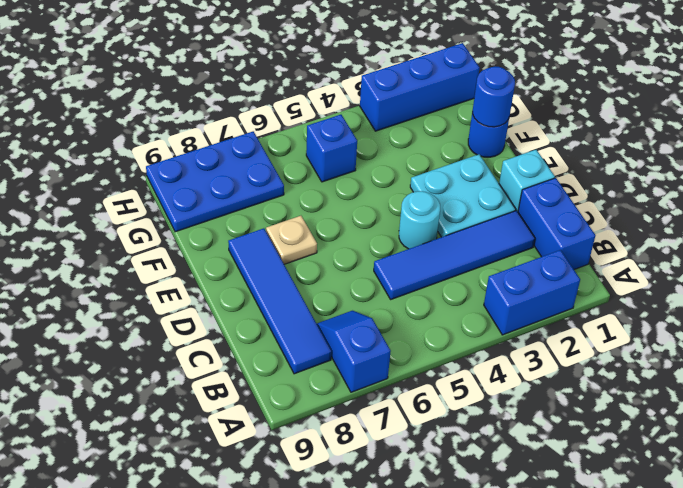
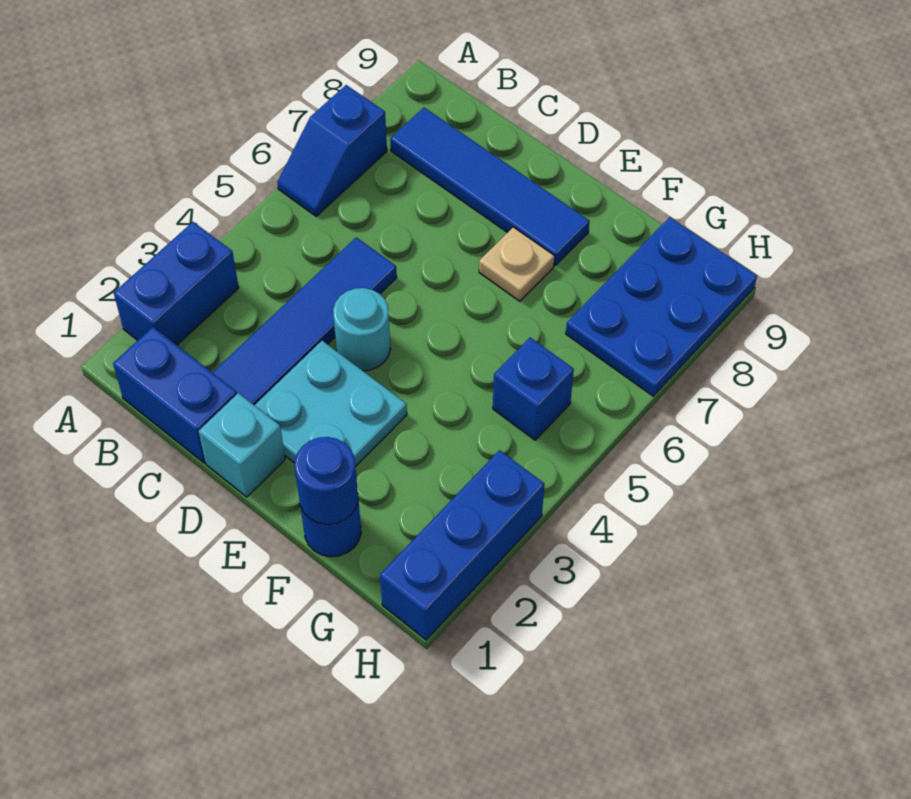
blue 1x2 slope [317,311,391,392] -> blue 1x2 slope turned to [277,85,387,216]

